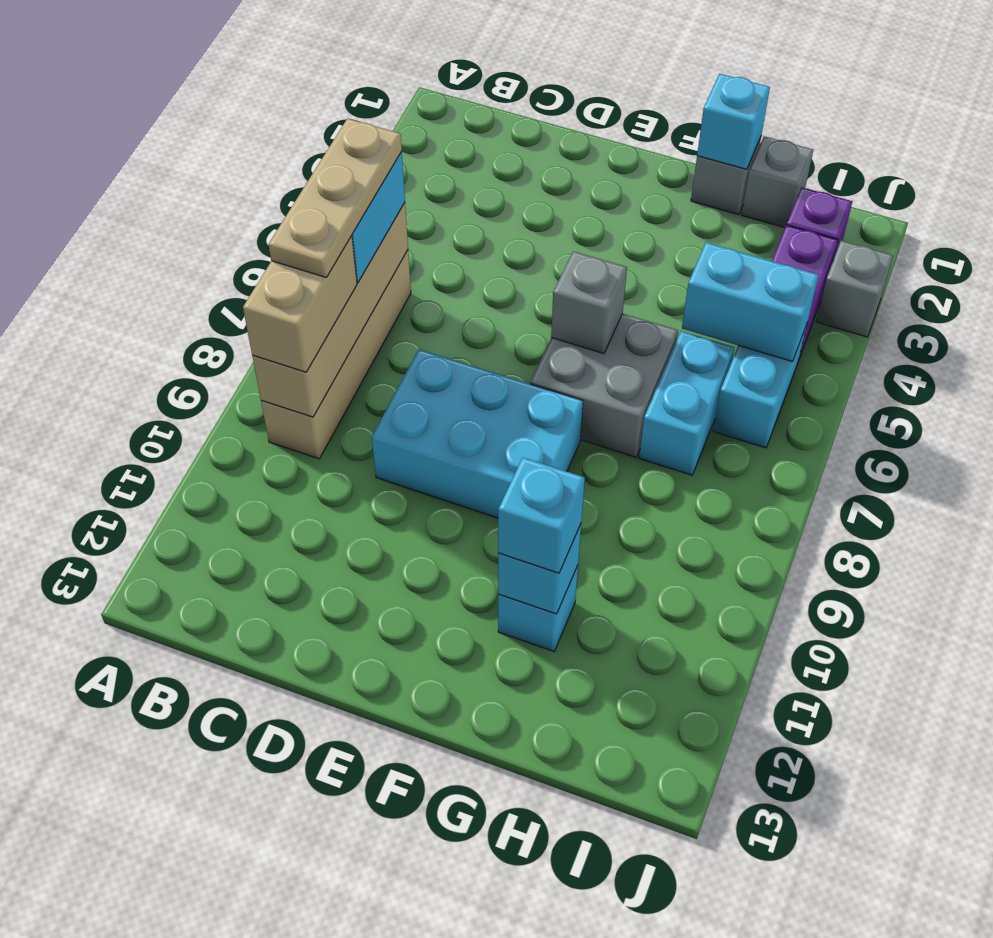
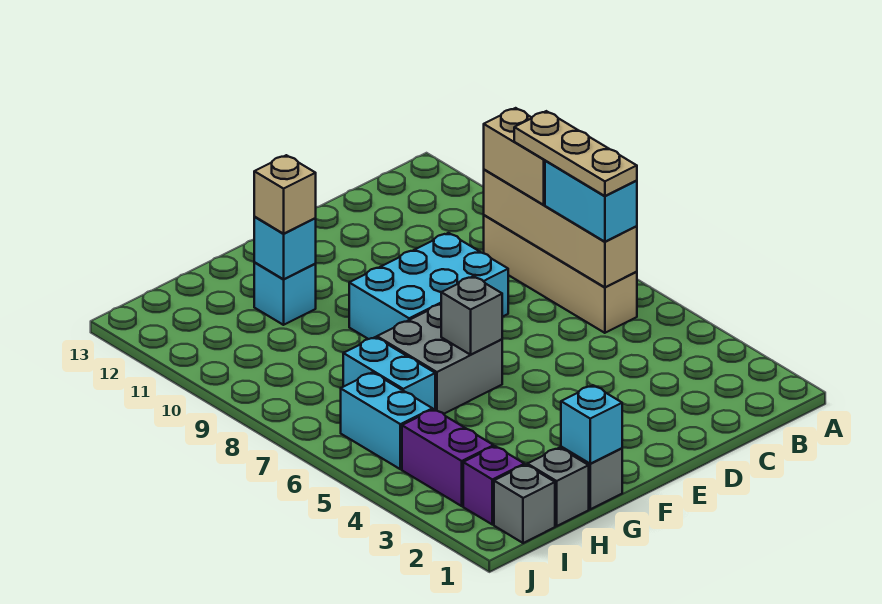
cyan 1x1 brick [498,458,585,573] -> tan 1x1 brick [254,155,316,234]
cyan 1x2 brick [682,243,819,361] -> none
grey 1x1 brick [816,241,893,337] -> grey 1x1 brick moved to [494,465,555,543]

